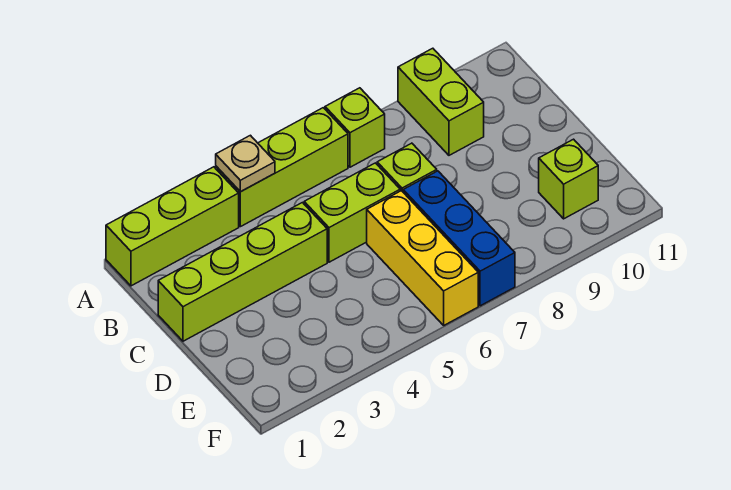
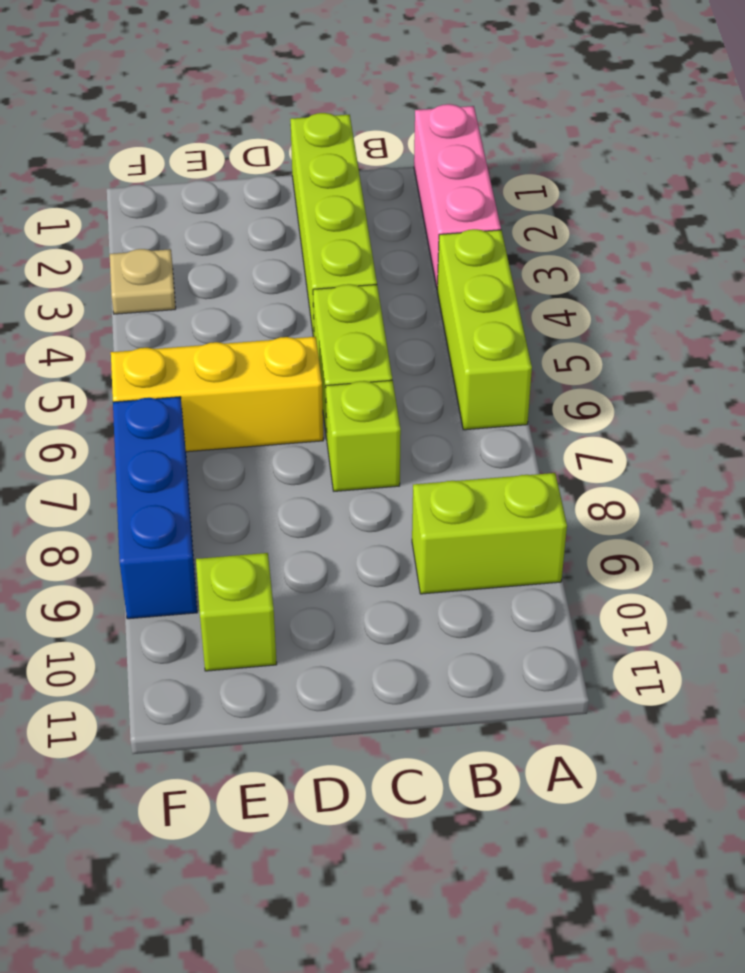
lime 1x3 brick [106,167,239,286] -> pink 1x3 brick [414,104,501,288]
tan 1x1 plate [216,135,275,192] -> tan 1x1 plate moved to [110,249,176,314]
lime 1x1 brick [325,88,385,167] -> none
blue 1x3 brick [403,171,515,306] -> blue 1x3 brick turned to [113,397,197,619]

